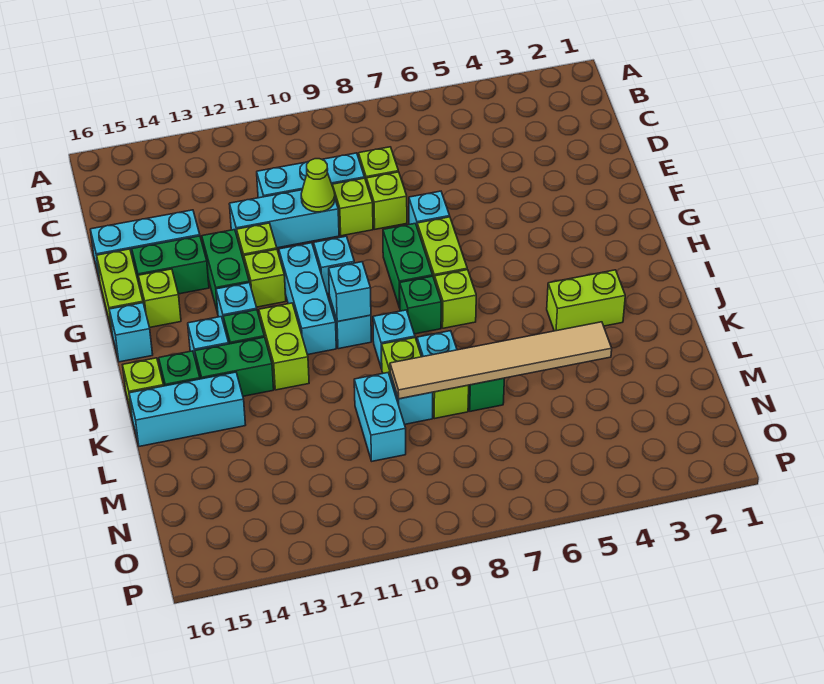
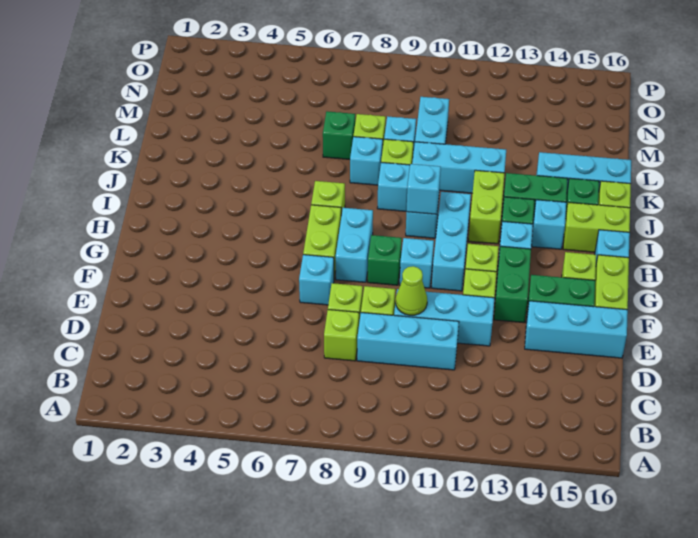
green 1x2 brick [383,223,433,308] -> cyan 1x2 brick [336,208,373,282]
green 1x1 brick [400,276,441,334] -> green 1x1 brick moved to [368,235,402,285]
lime 1x2 brick [547,270,625,331] -> lime 1x2 brick moved to [563,202,630,252]
none -> cyan 1x3 brick [412,142,506,193]
tan 1x6 tile [390,322,612,399] -> none

